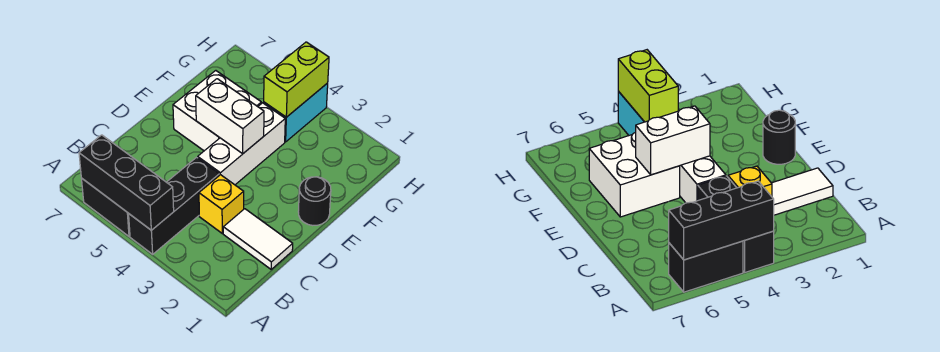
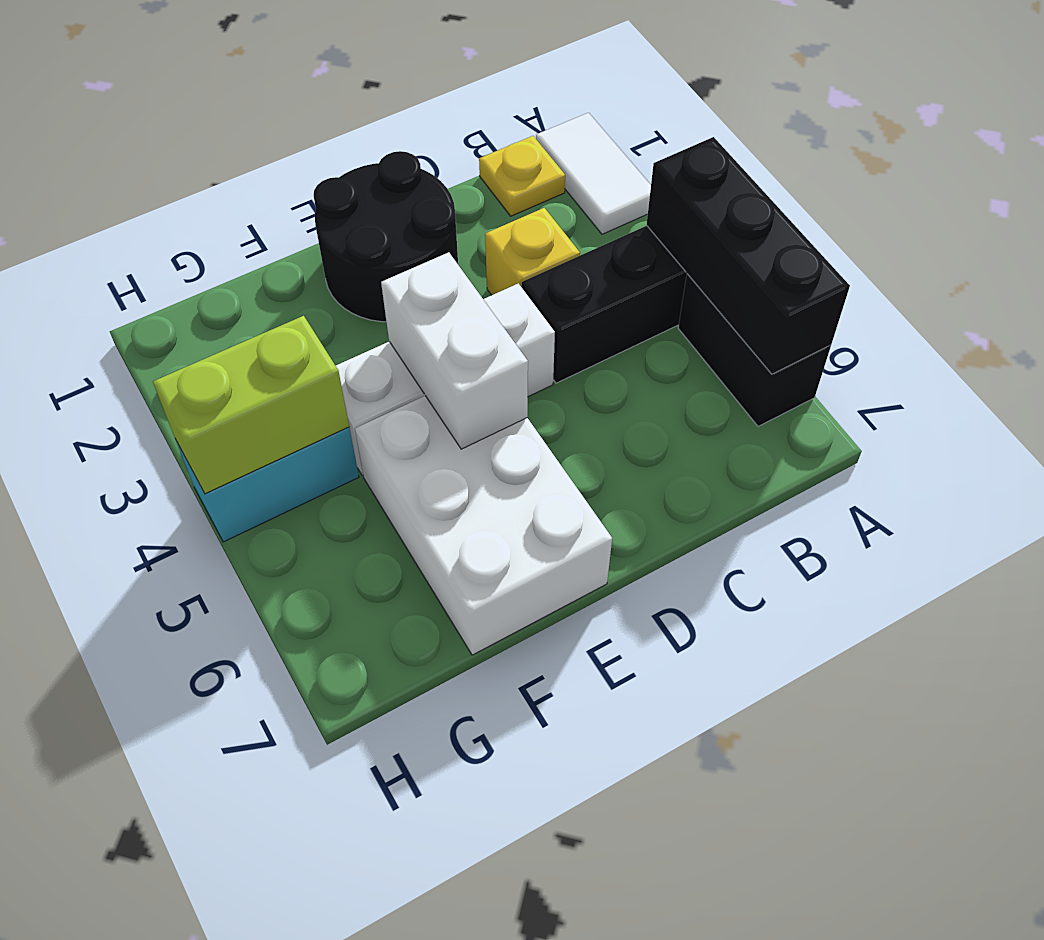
none -> yellow 1x1 plate [479,136,565,216]
white 1x2 tile [223,209,293,269] -> white 1x2 tile moved to [536,113,651,234]
black 1x1 round brick [298,177,331,226] -> black 2x2 round brick [314,151,458,322]
white 2x2 brick [173,71,261,151] -> white 2x3 brick [355,396,612,655]

